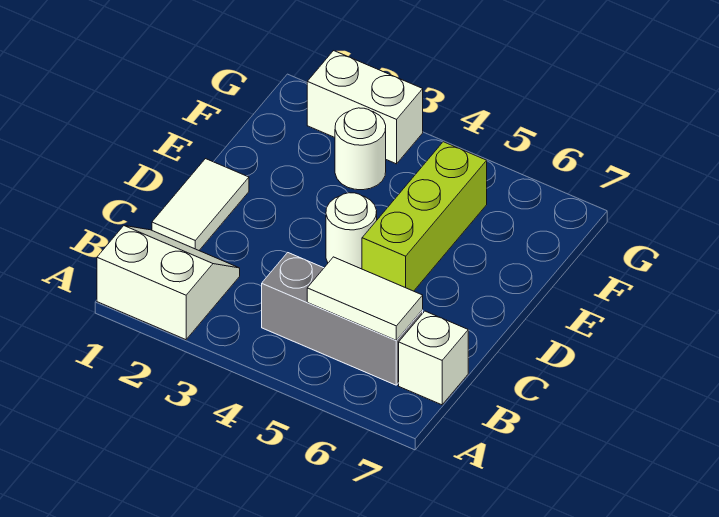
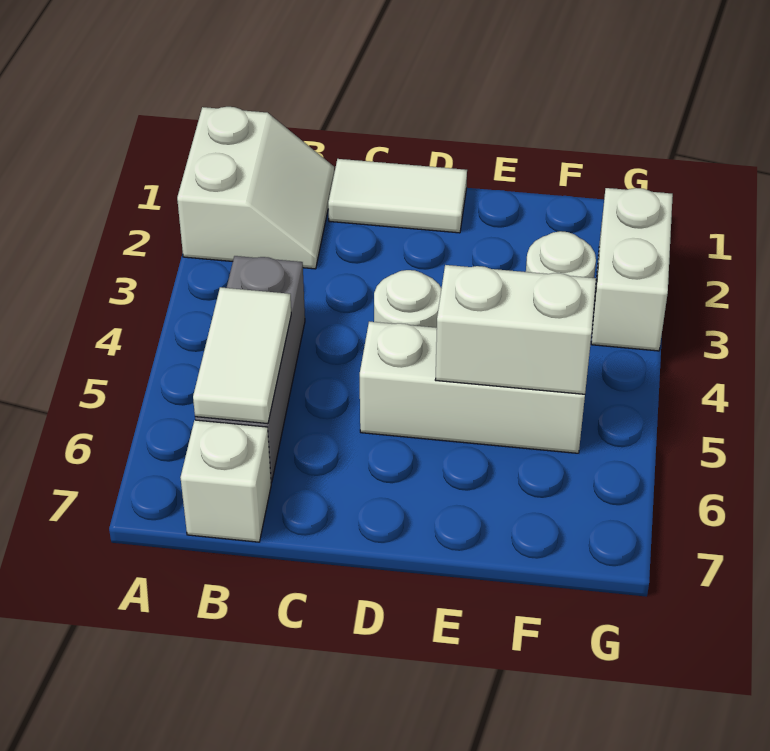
lime 1x3 brick [362,142,487,291] -> white 1x3 brick [360,322,585,453]
none -> white 1x2 brick [435,265,596,394]

